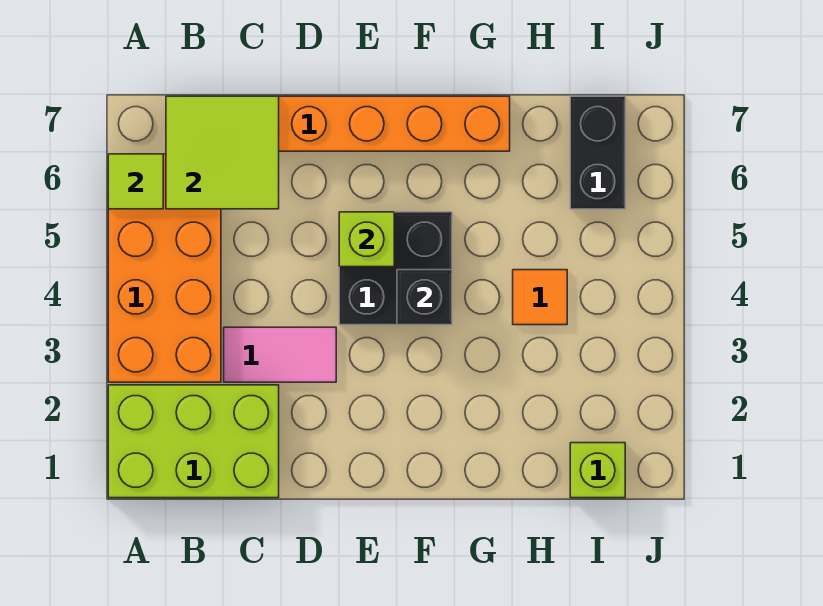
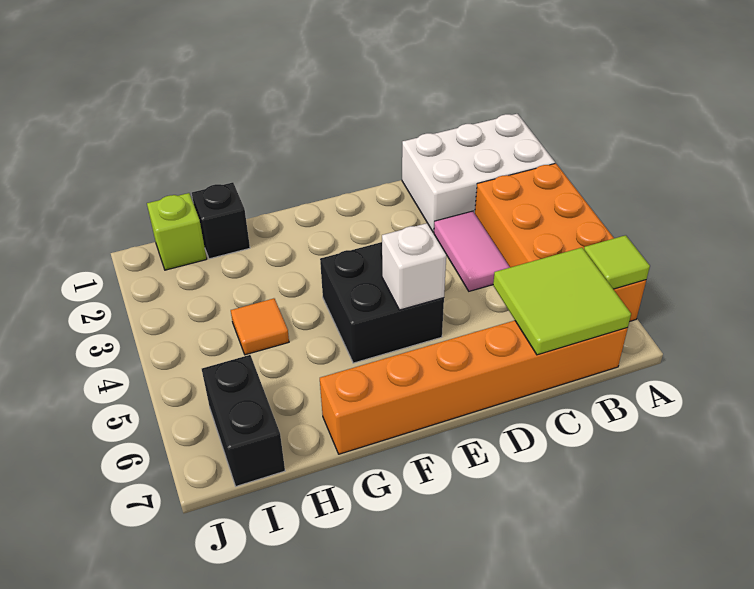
lime 2x3 brick [108,385,279,498] -> white 2x3 brick [402,114,555,232]
pink 1x2 tile [224,327,336,382] -> pink 1x2 tile turned to [434,211,510,291]
lime 1x1 brick [339,212,394,267] -> white 1x1 brick [382,223,446,310]
black 1x1 brick [397,270,452,325] -> black 1x1 brick moved to [192,182,250,259]

